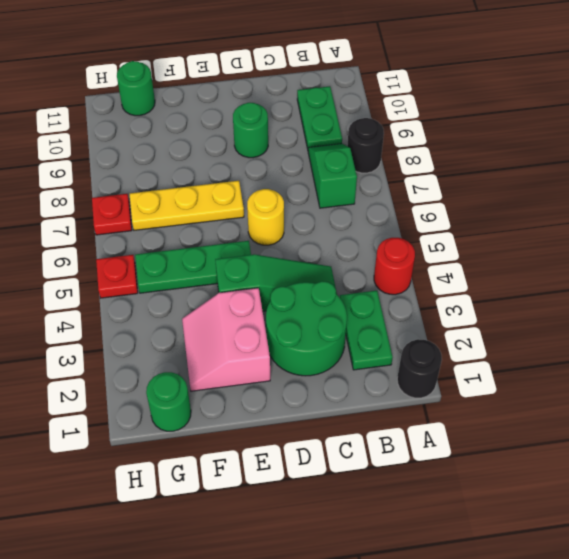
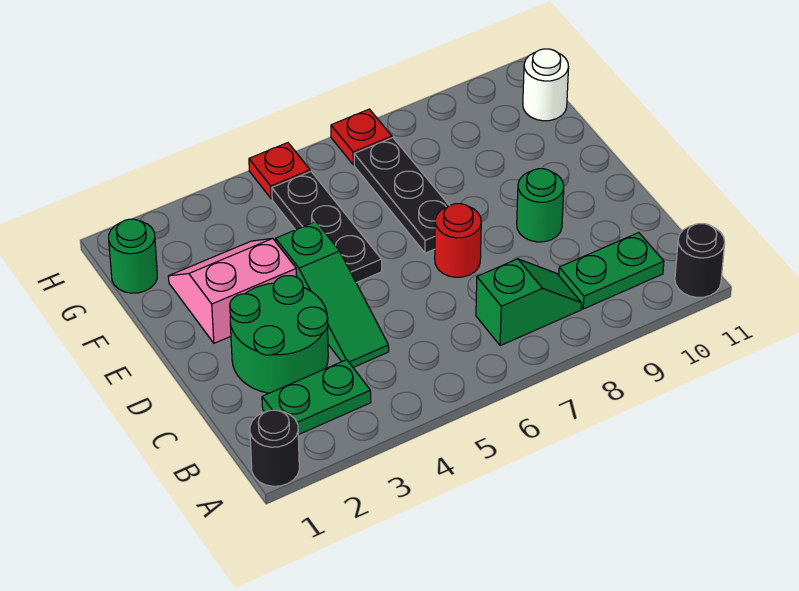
red 1x1 round brick [374,238,415,295] -> red 1x1 round brick moved to [435,204,481,277]
black 1x1 round brick [347,118,384,173] -> black 1x1 round brick moved to [675,224,725,297]
yellow 1x1 round brick [247,189,284,245] -> none
green 1x3 plate [135,241,251,293] -> black 1x3 plate [272,172,382,283]
yellow 1x3 plate [130,181,244,230] -> black 1x3 plate [354,138,449,253]
green 1x1 round brick [117,61,155,116] -> white 1x1 round brick [523,49,569,121]

